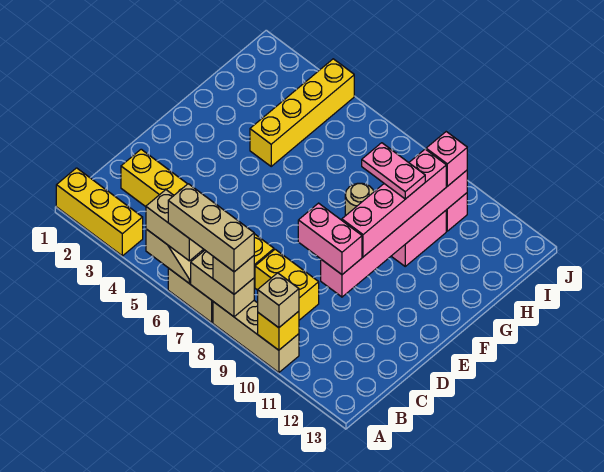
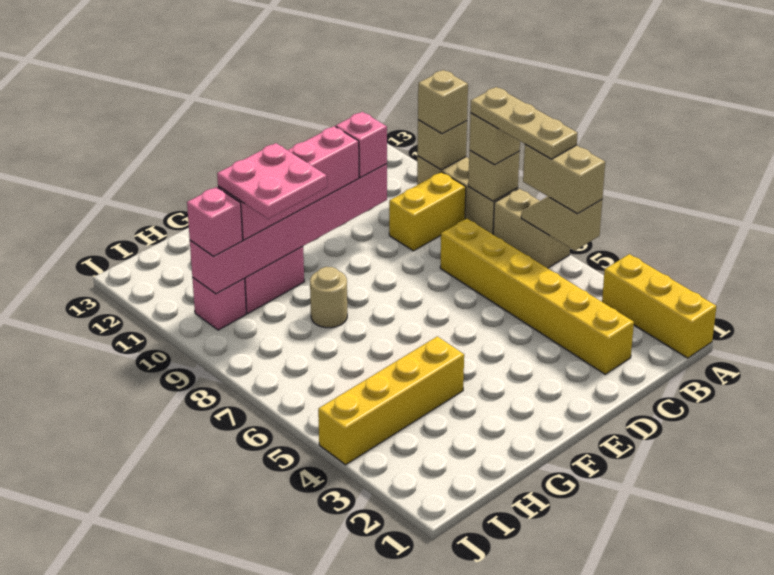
tan 1x3 brick [168,184,254,272] -> tan 1x3 plate [470,87,578,159]
tan 1x2 brick [191,250,254,317] -> tan 1x1 brick [468,151,520,201]
yellow 1x1 brick [258,311,299,350] -> tan 1x1 brick [417,120,467,170]
yellow 1x2 brick [255,249,319,320] -> yellow 1x2 brick turned to [389,172,466,251]
pink 1x2 brick [298,203,362,274] -> pink 1x1 brick [336,112,387,177]
pink 1x2 plate [362,143,425,199] -> pink 2x2 plate [217,143,327,219]

